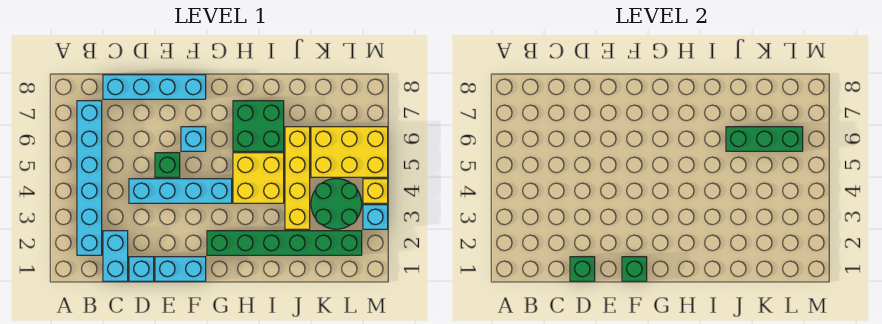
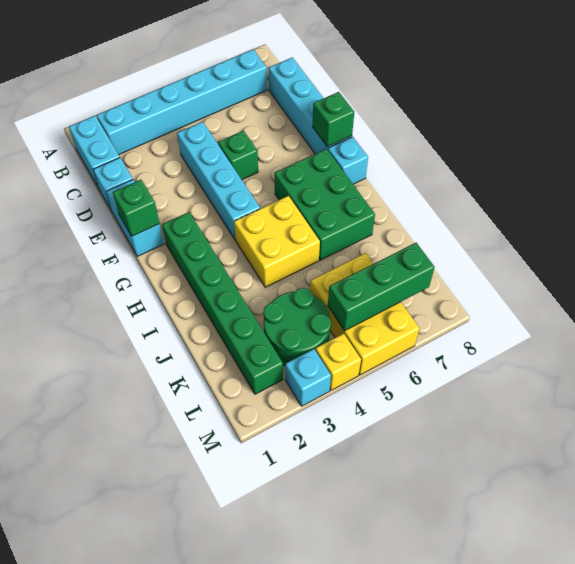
cyan 1x2 brick [103,231,128,281] -> cyan 1x2 brick turned to [69,116,120,188]
green 1x1 brick [570,257,595,281] -> green 1x1 brick moved to [313,92,354,147]
cyan 1x1 brick [181,127,206,151] -> cyan 1x1 brick moved to [328,137,368,184]
green 2x2 brick [233,101,284,151] -> green 2x3 brick [274,149,375,260]
yellow 1x4 brick [285,127,310,229] -> none
green 1x3 brick [726,127,803,151] -> green 1x3 brick turned to [328,243,435,331]

